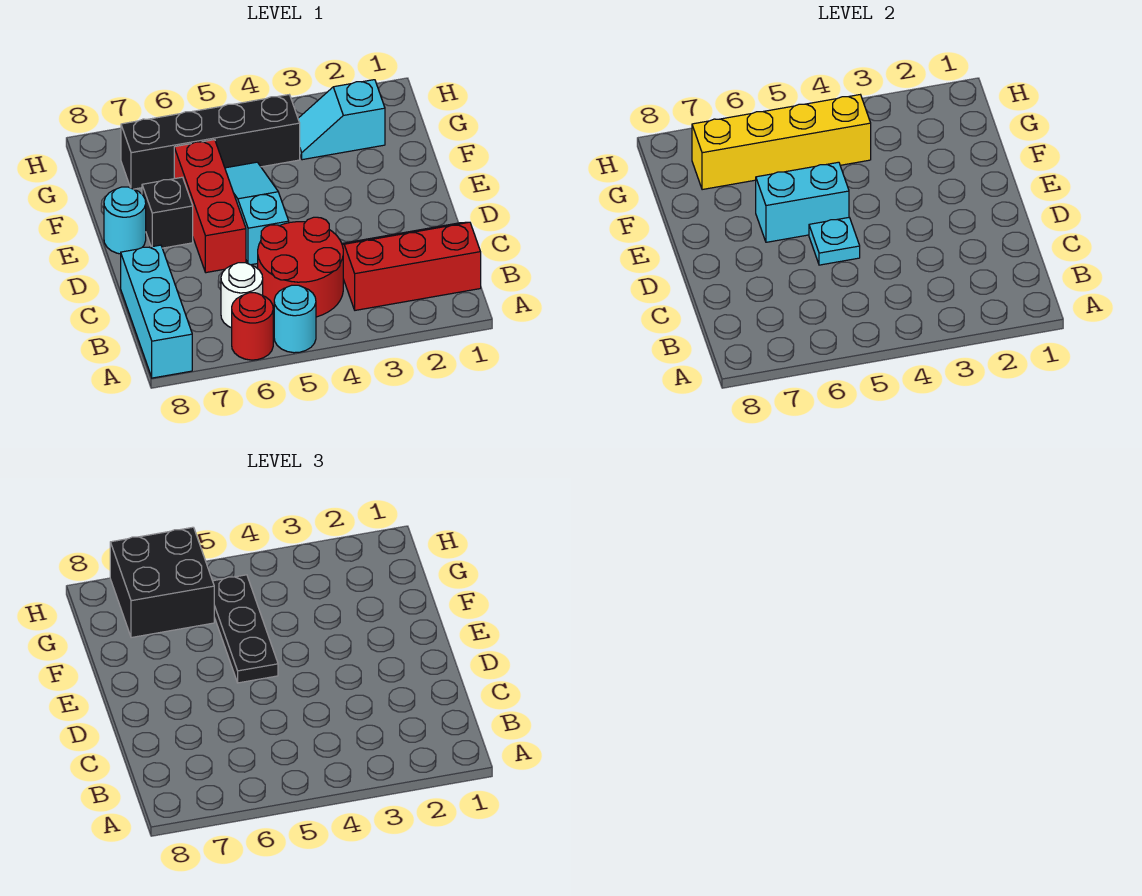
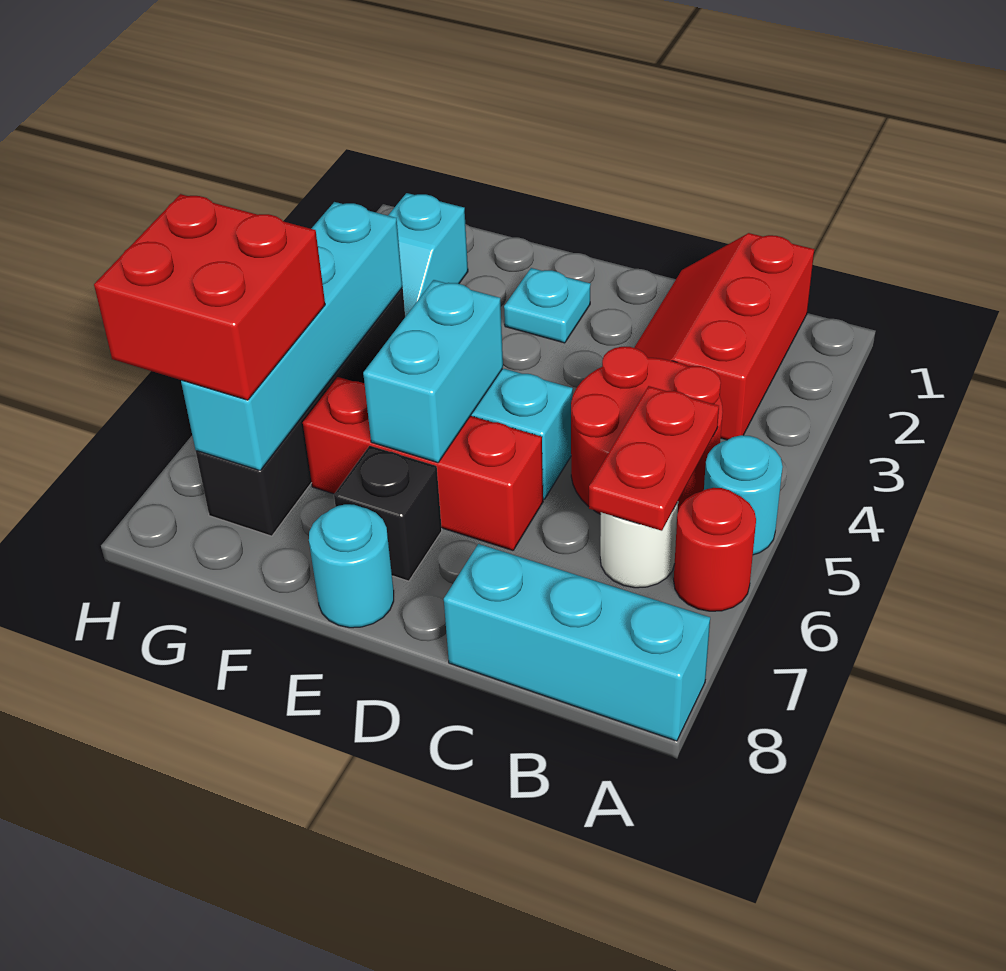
none -> red 1x2 plate [589,386,719,531]
cyan 1x1 plate [809,218,860,265] -> cyan 1x1 plate moved to [504,268,591,343]
black 1x3 plate [213,575,278,683] -> none
yellow 1x4 brick [692,95,871,190] -> cyan 1x4 brick [181,202,403,471]
black 2x2 brick [110,527,214,638] -> red 2x2 brick [94,194,325,400]

